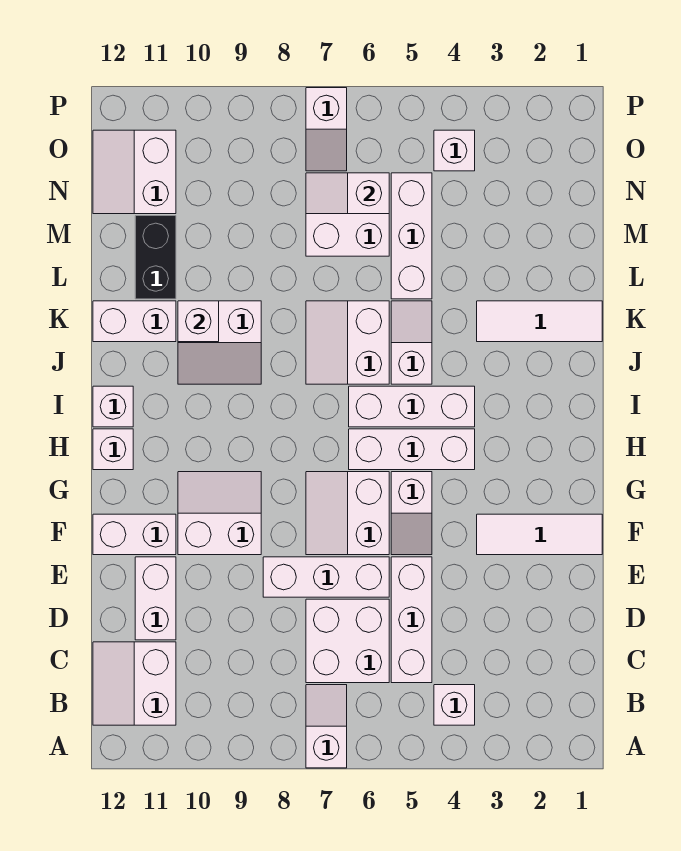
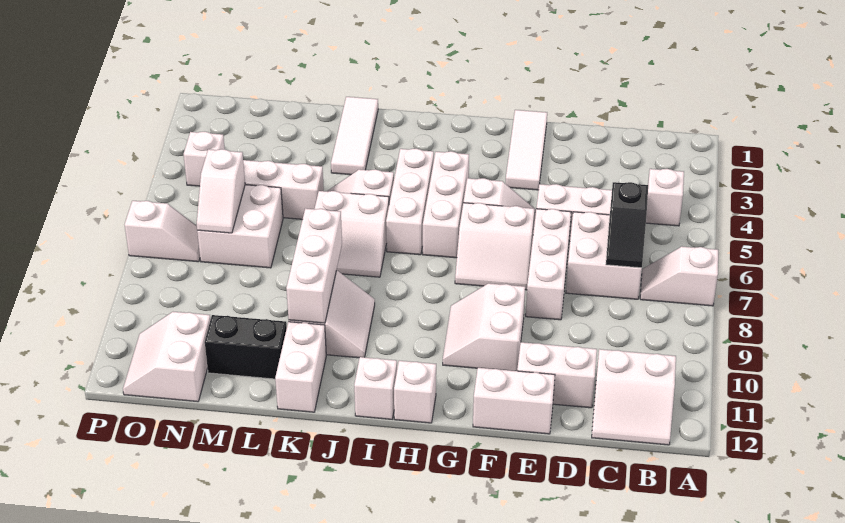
none -> black 1x2 slope [606,182,648,268]
white 1x2 brick [93,514,176,555] -> white 1x2 brick turned to [473,368,555,434]
white 1x1 brick [178,301,219,342] -> white 1x3 brick [286,208,342,323]
white 2x2 slope [93,130,176,214] -> white 2x2 slope turned to [123,312,211,402]

